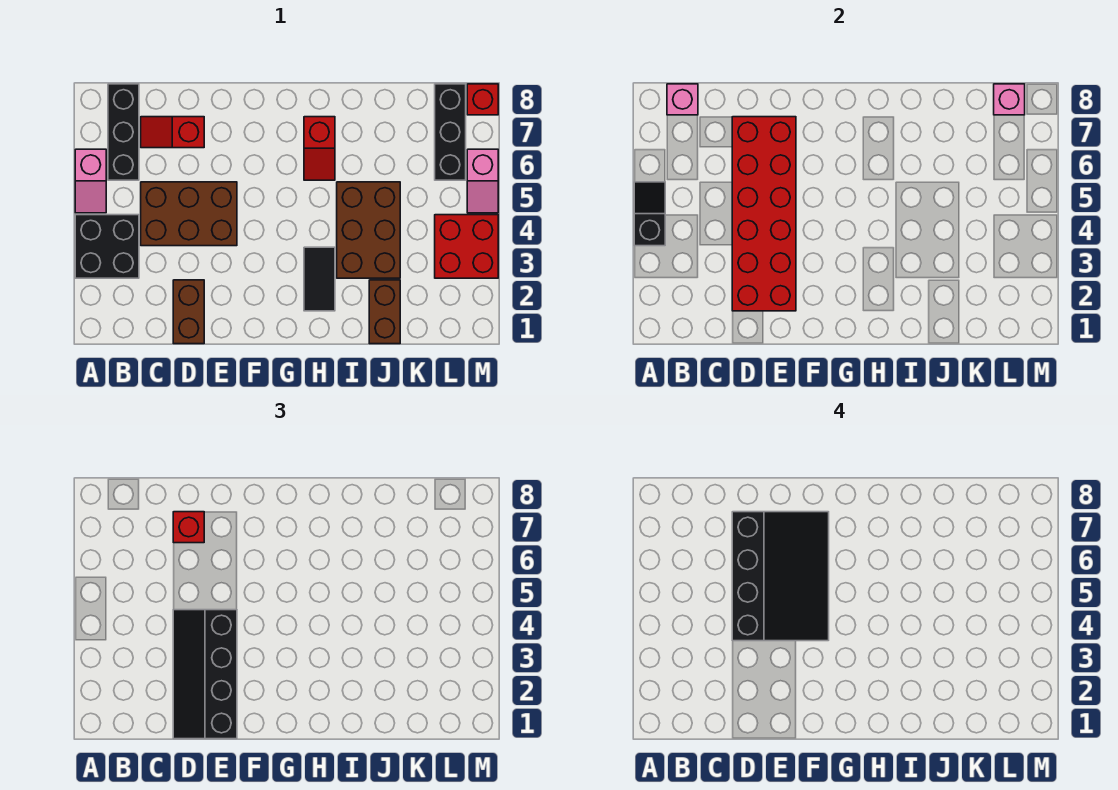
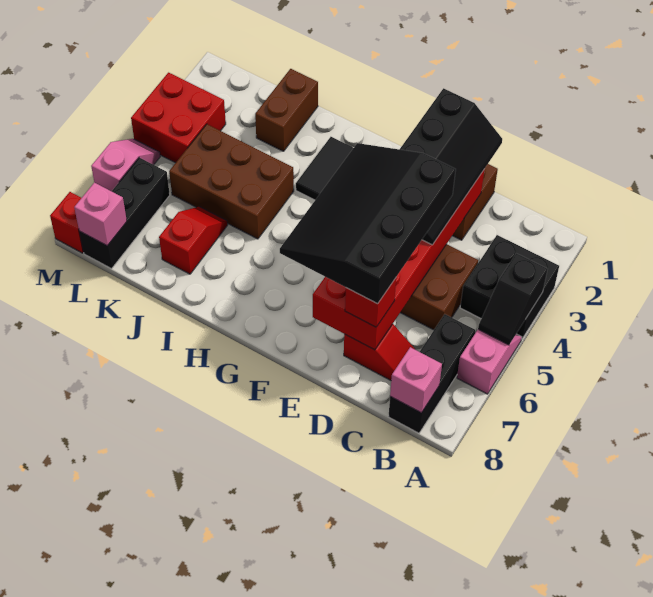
red 1x2 slope [304,117,335,180] -> red 1x2 slope moved to [159,207,228,274]
brown 2x3 brick [337,182,400,278] -> brown 2x3 brick turned to [169,124,294,239]

